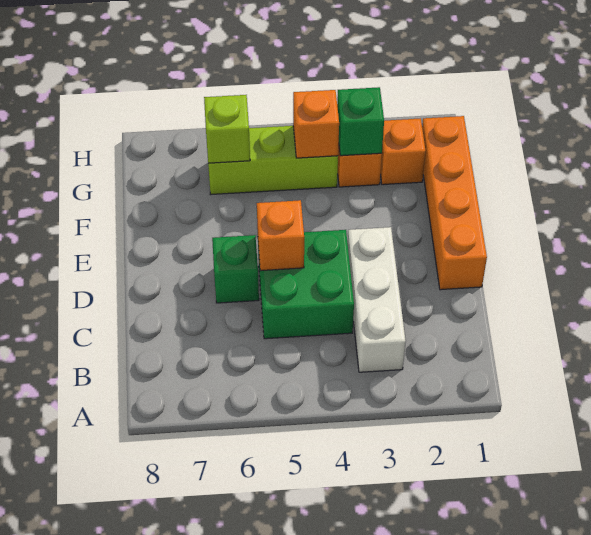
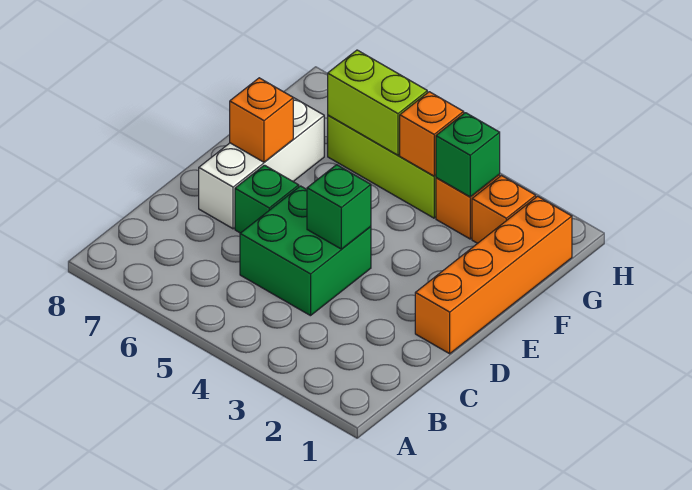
white 1x3 brick [348,227,406,372] -> white 1x3 brick moved to [199,98,324,229]
none -> green 1x1 brick [307,165,371,249]
orange 1x1 brick [257,200,304,271] -> orange 1x1 brick moved to [230,78,293,162]
lime 1x1 brick [204,95,250,163] -> lime 1x2 brick [328,50,427,155]

